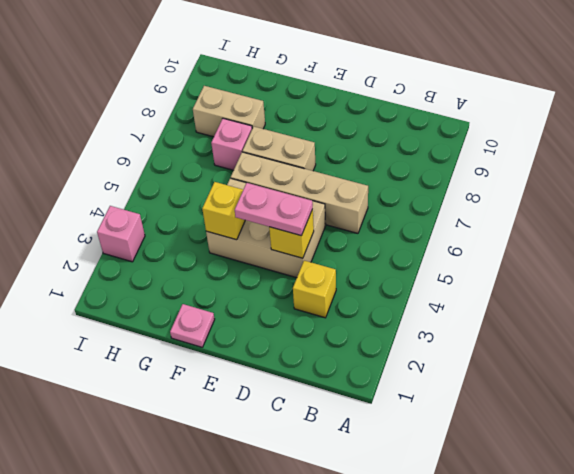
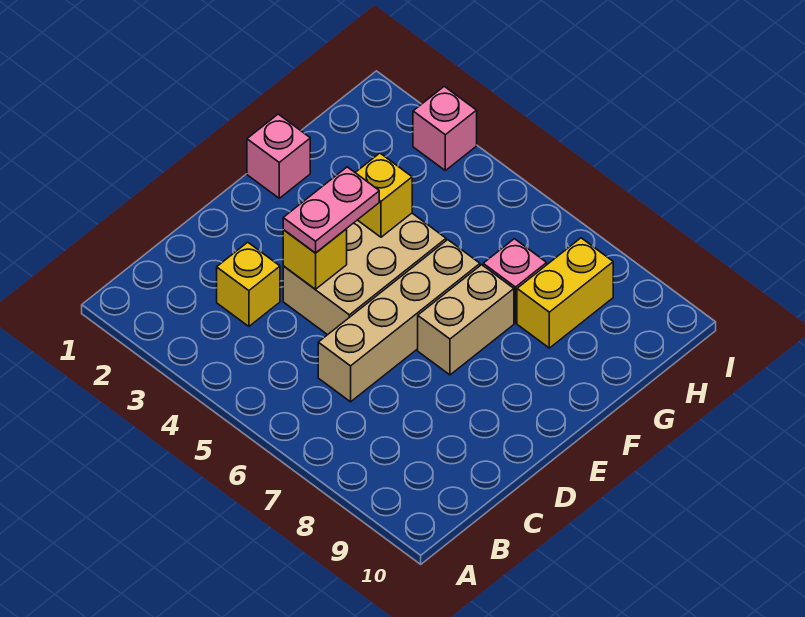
pink 1x1 plate [170,304,215,347] -> pink 1x1 brick [247,114,310,198]
tan 1x2 brick [193,86,265,137] -> yellow 1x2 brick [517,238,613,348]

